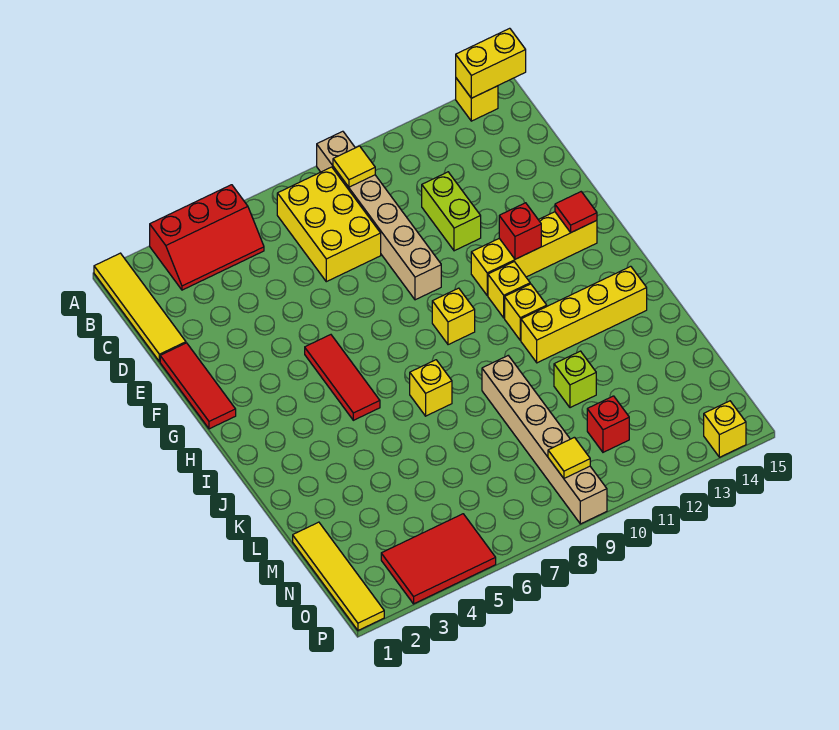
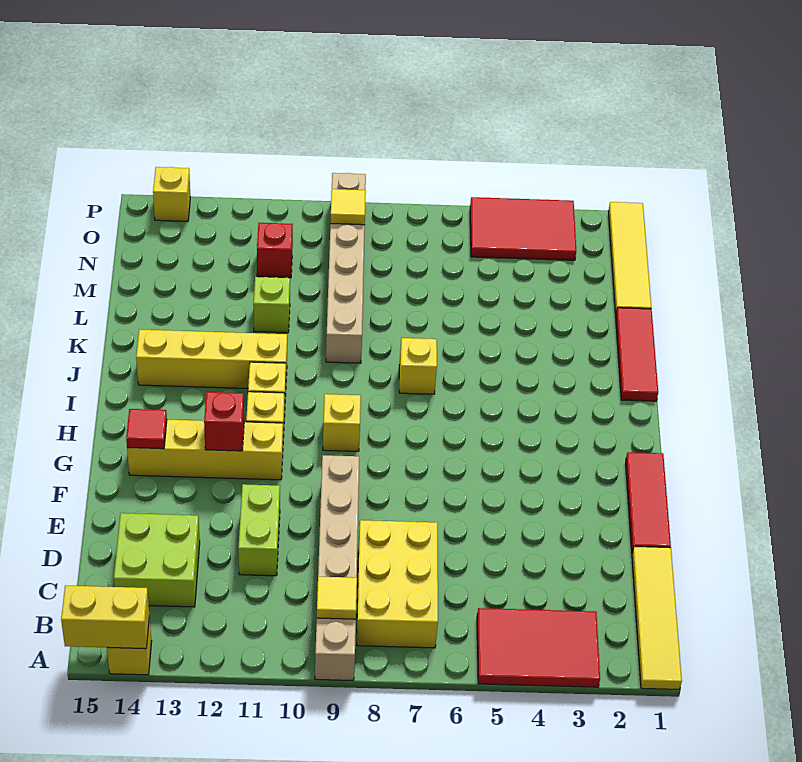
red 2x3 slope [150,185,264,290] -> red 2x3 tile [477,608,600,687]
none -> lime 2x2 brick [114,513,200,607]
red 1x3 tile [305,335,380,420] -> red 1x3 tile moved to [616,308,658,401]

